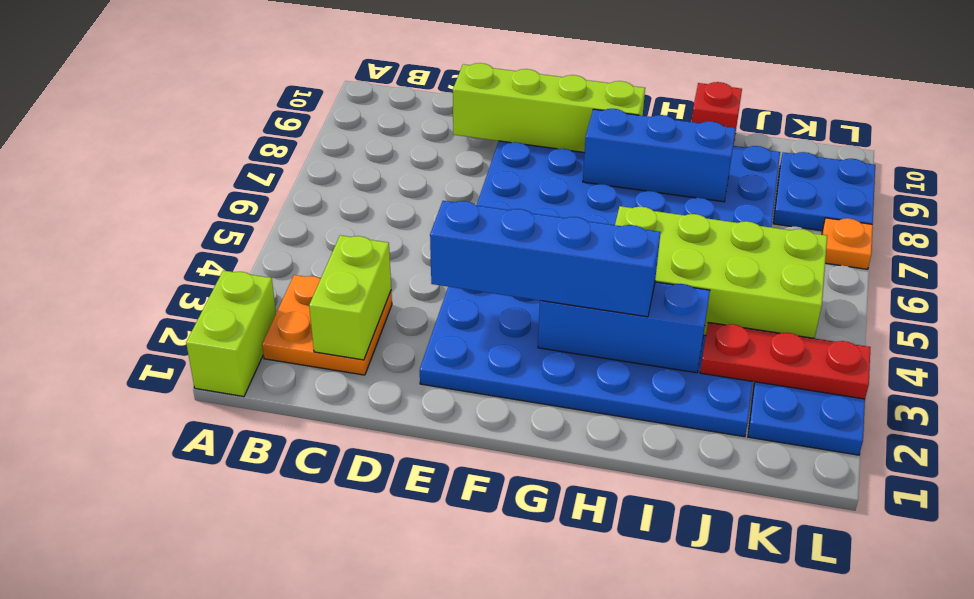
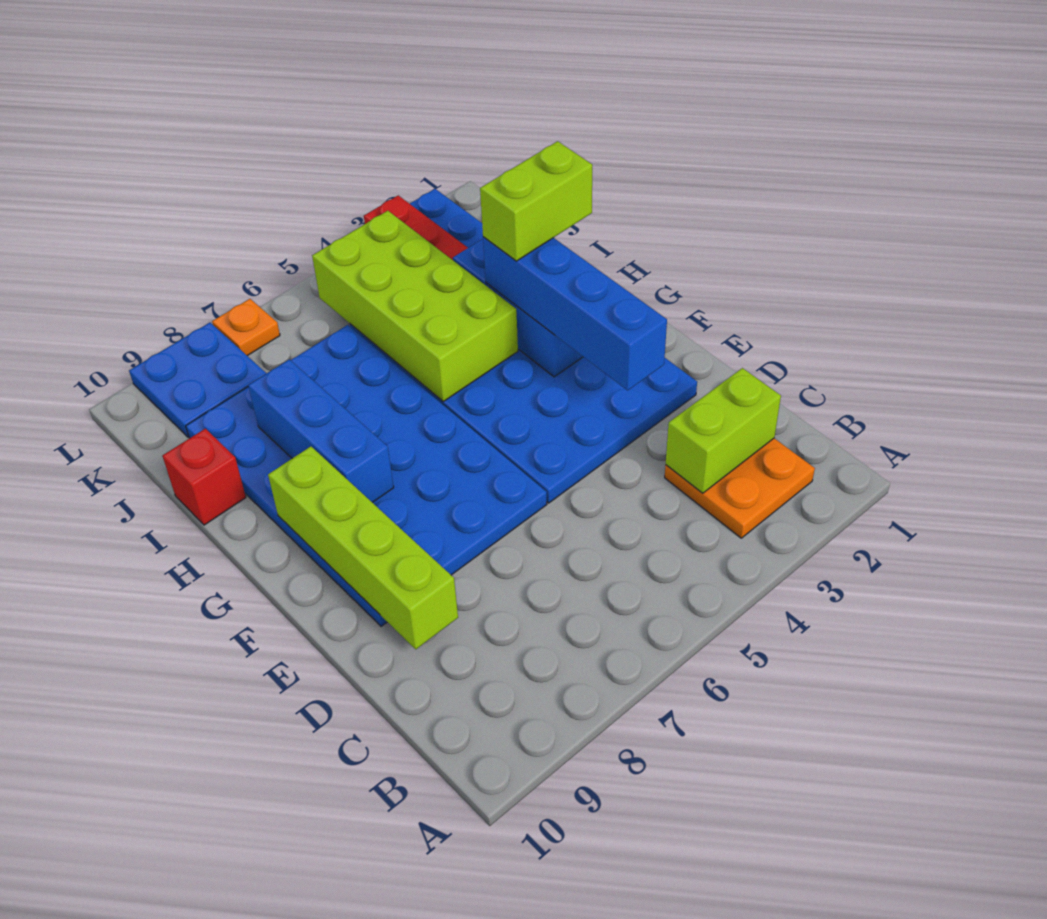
lime 1x2 brick [186,270,276,397] -> lime 1x2 brick moved to [480,141,592,261]

